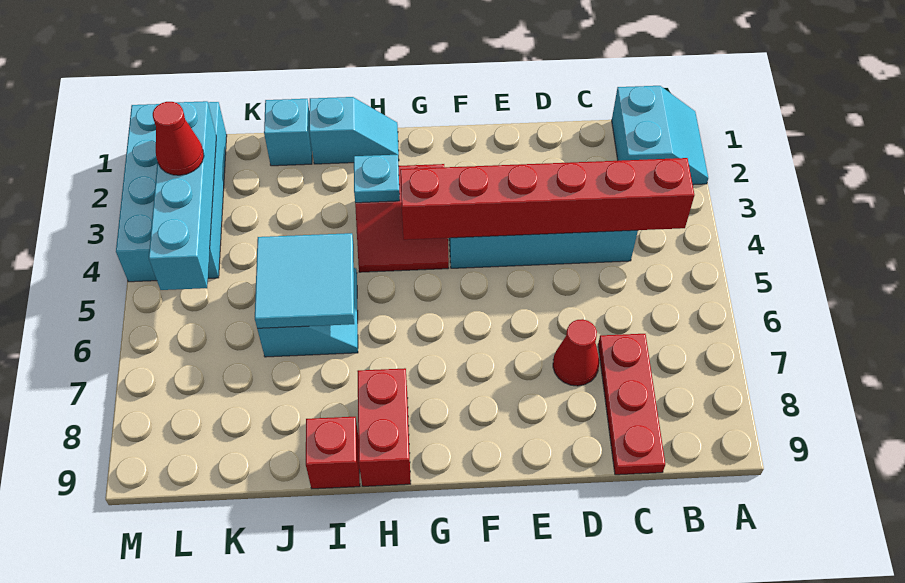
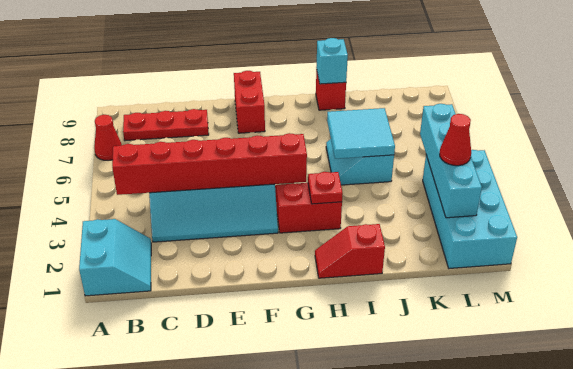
cyan 2x2 slope [612,86,708,185] -> cyan 2x2 slope turned to [79,219,151,296]
red 1x3 plate [598,334,665,475] -> red 1x3 plate turned to [123,109,209,141]
red 1x1 cone [553,319,599,386] -> red 1x1 cone moved to [94,115,122,161]
cyan 1x2 slope [309,97,399,164] -> red 1x2 slope [315,224,385,278]
cyan 1x1 plate [354,155,400,203] -> red 1x1 plate [308,172,343,204]
red 1x2 brick [357,368,411,486] -> red 1x2 brick moved to [234,71,265,133]
cyan 1x1 brick [264,99,312,166] -> cyan 1x1 brick moved to [316,38,348,84]

